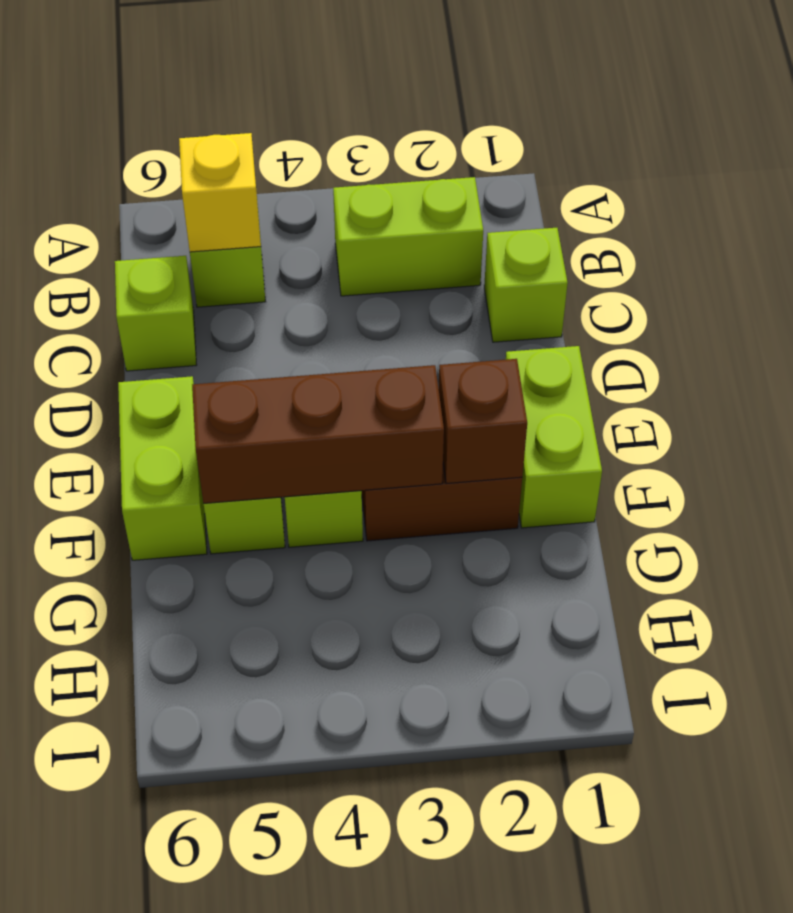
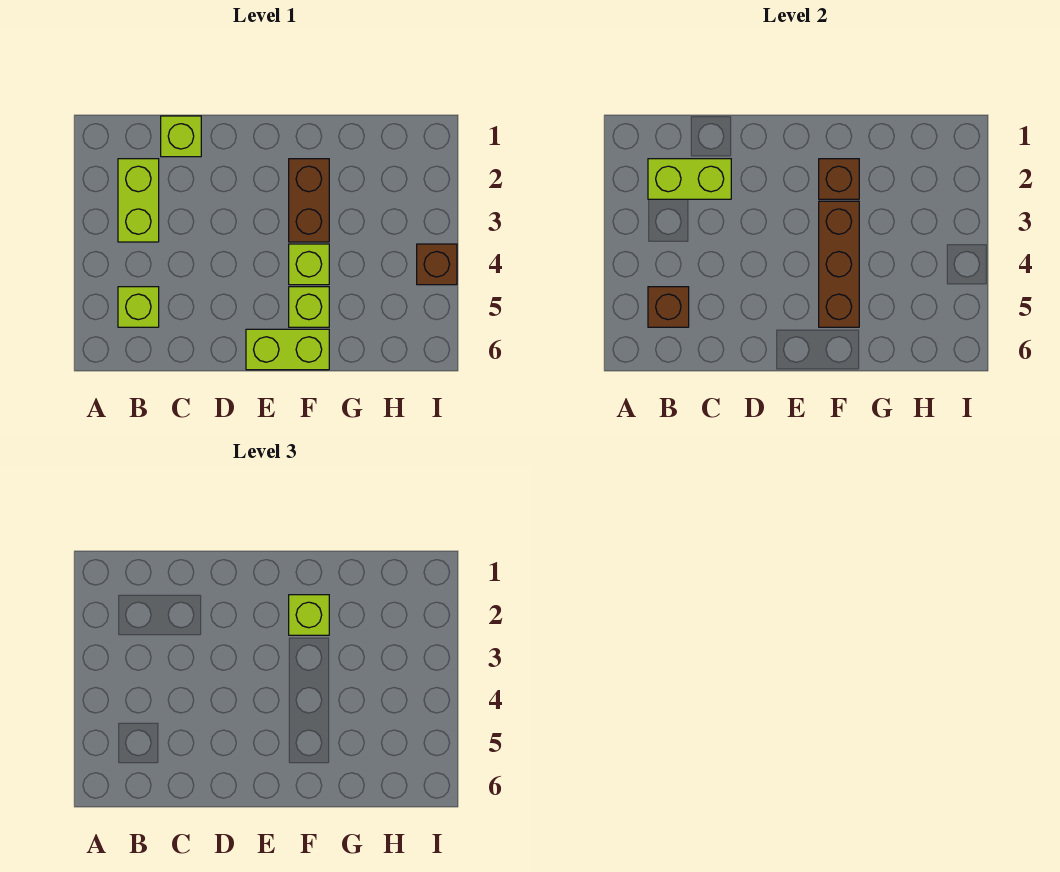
yellow 1x1 brick [179,133,261,252] -> brown 1x1 brick [648,287,689,327]
lime 1x1 brick [115,256,196,371] -> lime 1x1 brick moved to [289,595,329,635]
lime 1x2 brick [506,346,602,528] -> lime 1x2 brick moved to [648,159,731,199]
none -> brown 1x1 brick [417,244,457,285]

